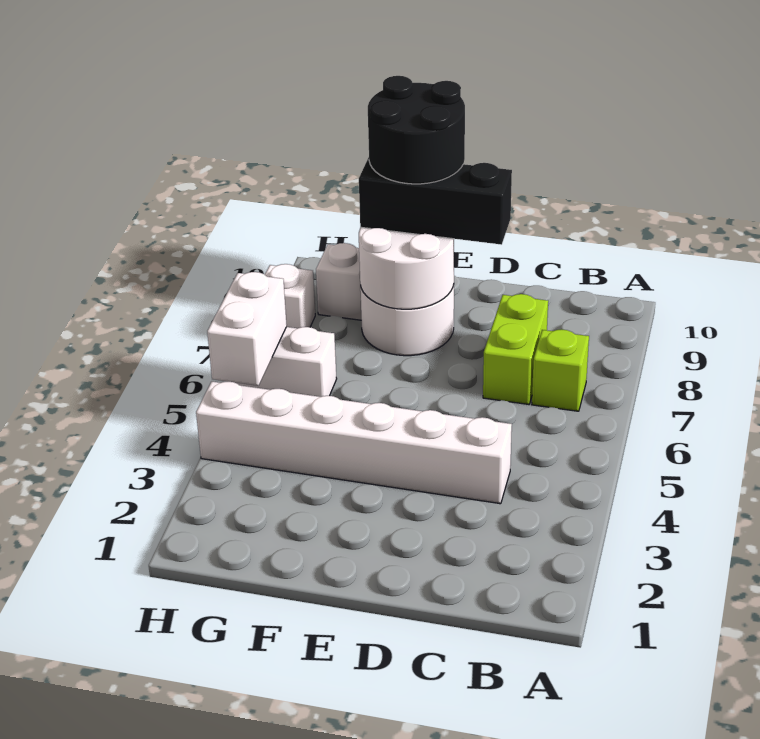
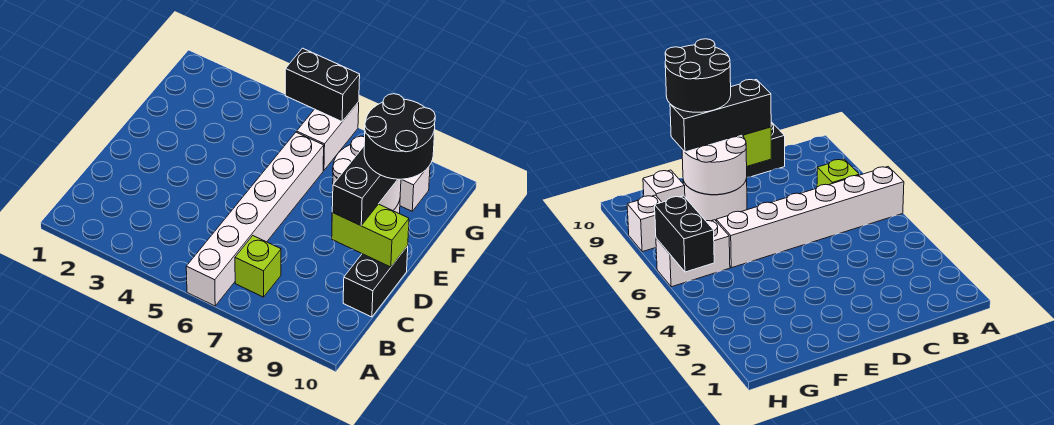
white 1x6 brick [196,381,512,504] -> white 1x6 brick moved to [186,132,324,306]
lime 1x2 brick [483,294,548,404] -> lime 1x2 brick moved to [332,204,409,267]
none -> black 1x2 brick [343,246,408,317]
white 1x2 brick [207,272,287,386] -> black 1x2 brick [285,48,360,121]

